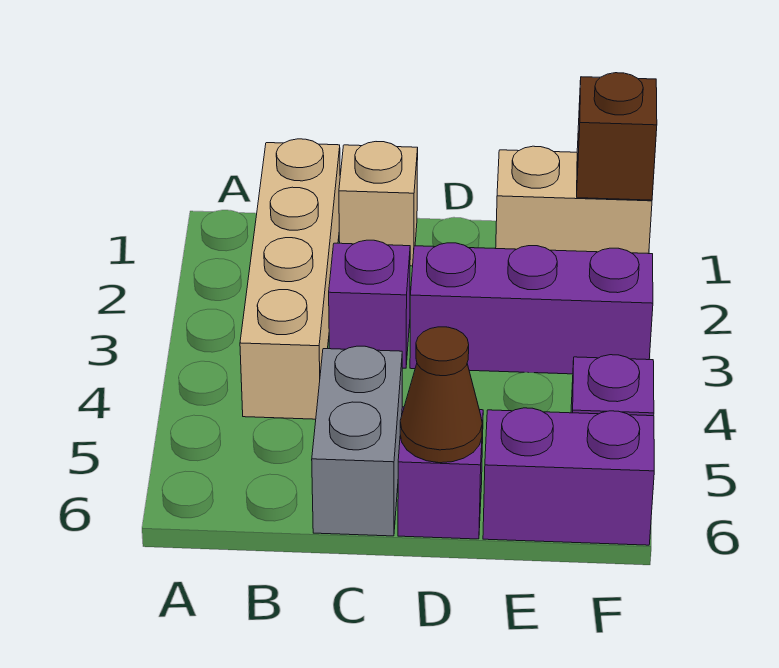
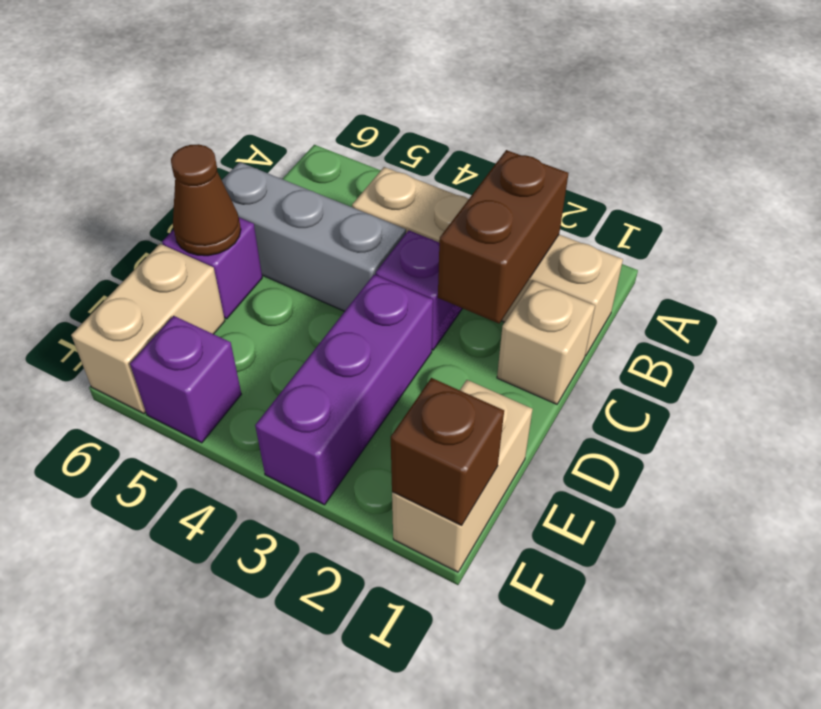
none -> brown 1x2 brick [438,150,569,323]
grey 1x2 brick [312,346,402,536] -> grey 1x3 brick [222,162,406,311]
purple 1x2 brick [483,408,654,545] -> tan 1x2 brick [71,244,225,413]

